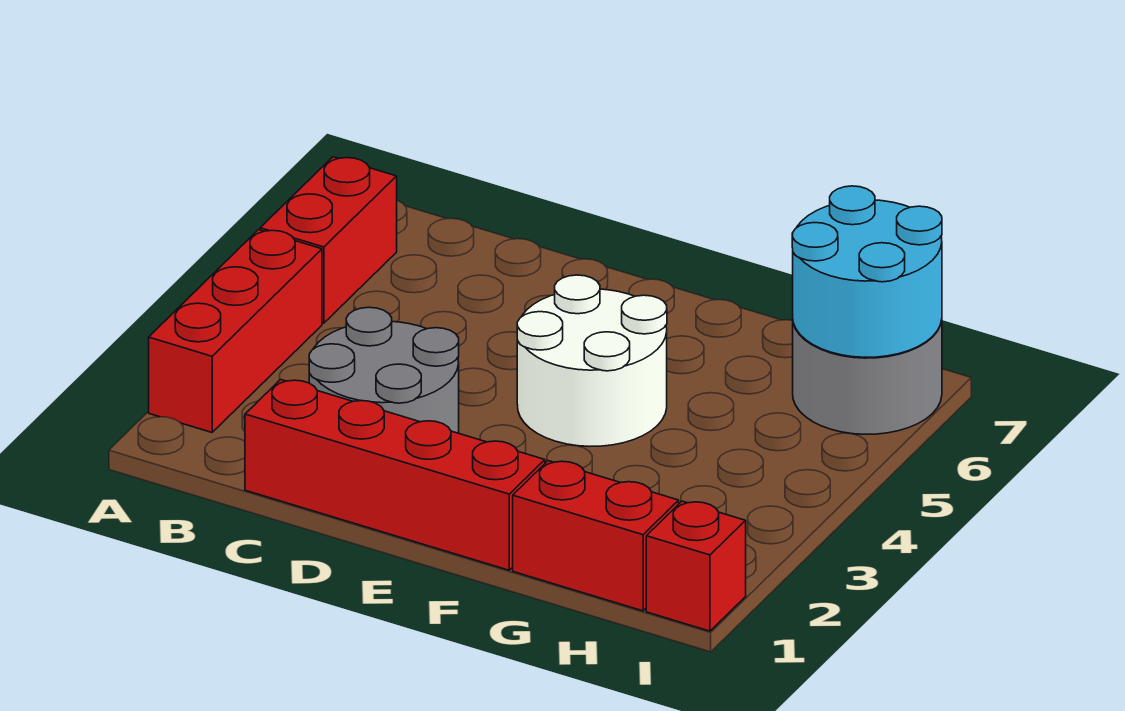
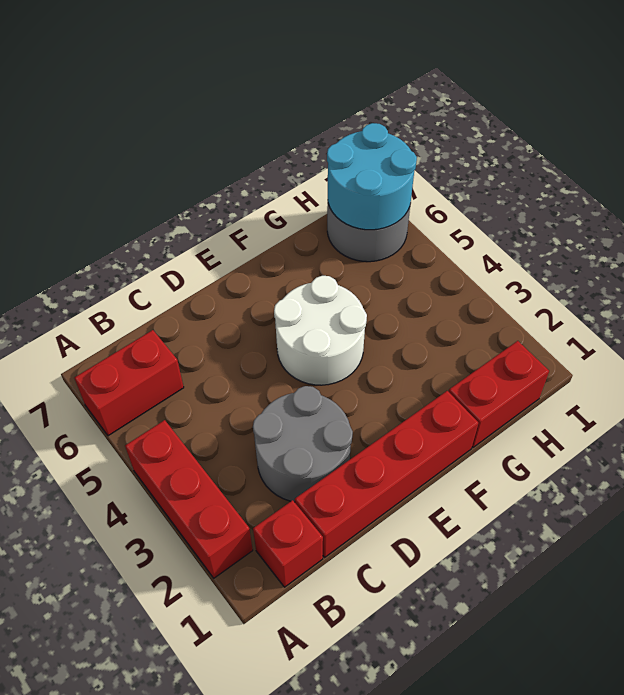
red 1x2 brick [260,157,397,323] -> red 1x2 brick turned to [74,330,184,436]
red 1x1 brick [646,501,746,631] -> red 1x1 brick moved to [253,500,323,587]

